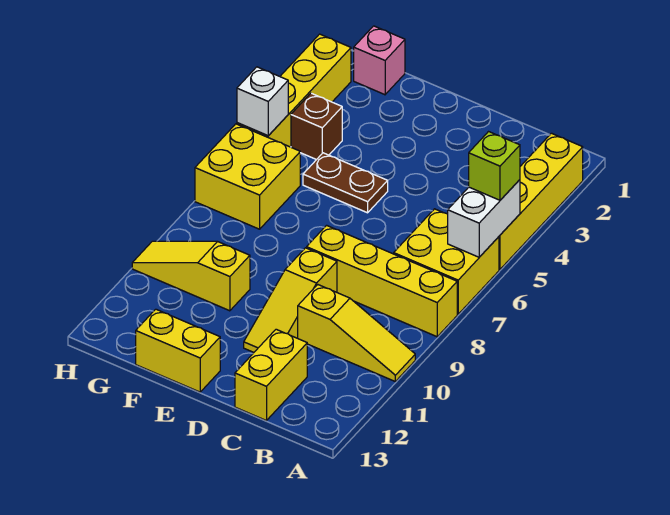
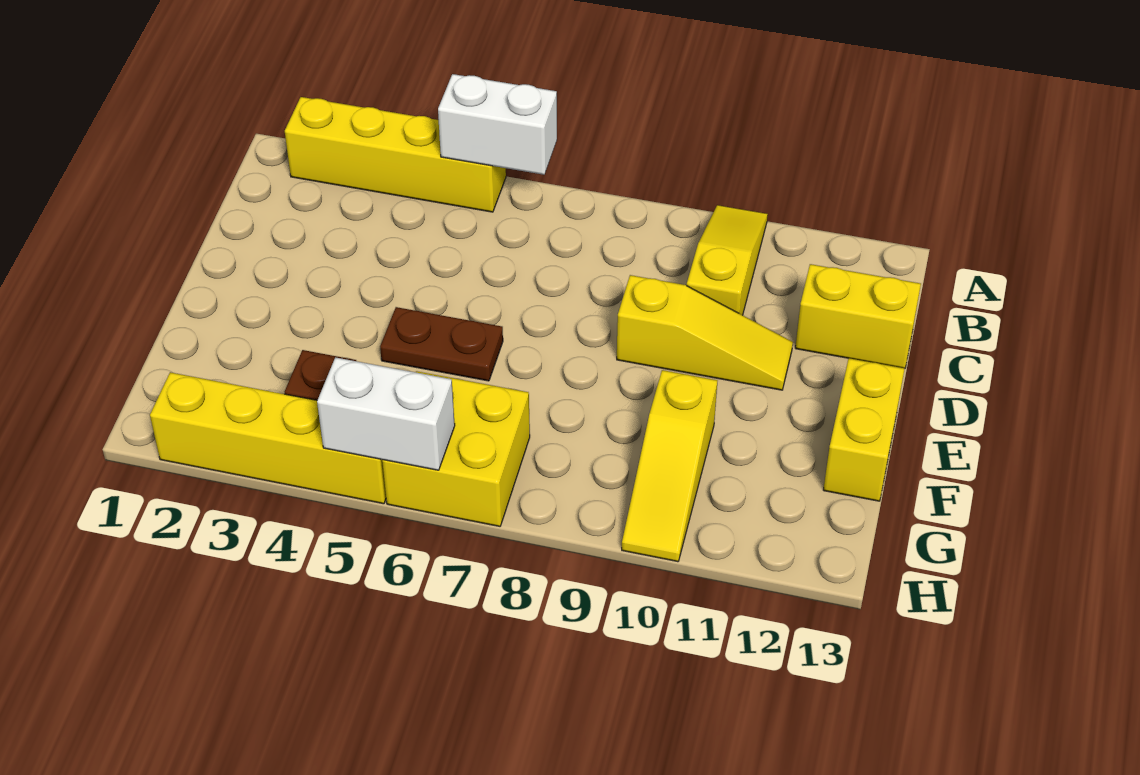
lime 1x1 brick [469,132,520,200] -> none
yellow 2x2 brick [394,209,499,314] -> none
yellow 1x4 brick [307,225,457,337] -> none
brown 1x2 plate [303,153,388,213] -> brown 1x2 plate turned to [380,307,503,381]
pink 1x1 brick [354,26,405,95] -> none
white 1x1 brick [237,67,288,136] -> white 1x2 brick [317,357,455,470]

